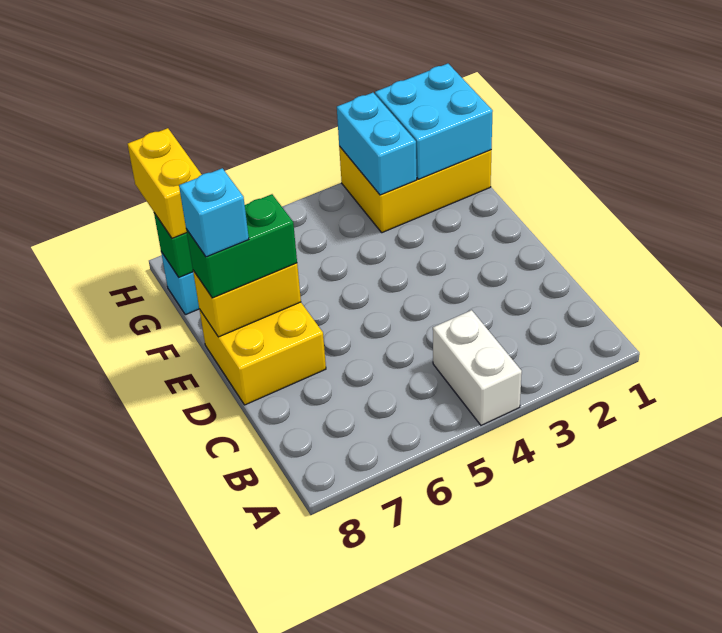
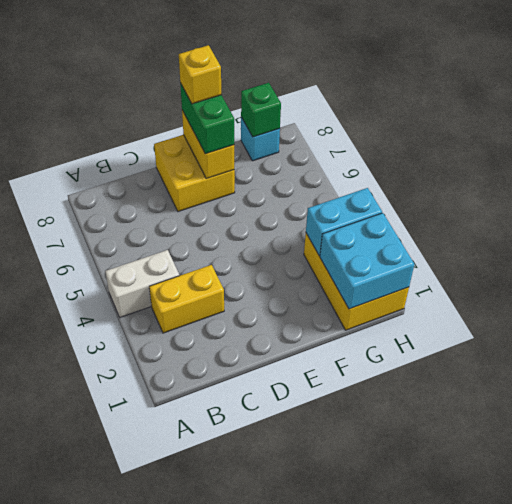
cyan 1x1 brick [179,168,249,257] -> yellow 1x1 brick [179,45,221,104]
yellow 1x2 brick [128,128,202,238] -> yellow 1x2 brick moved to [149,265,224,333]

